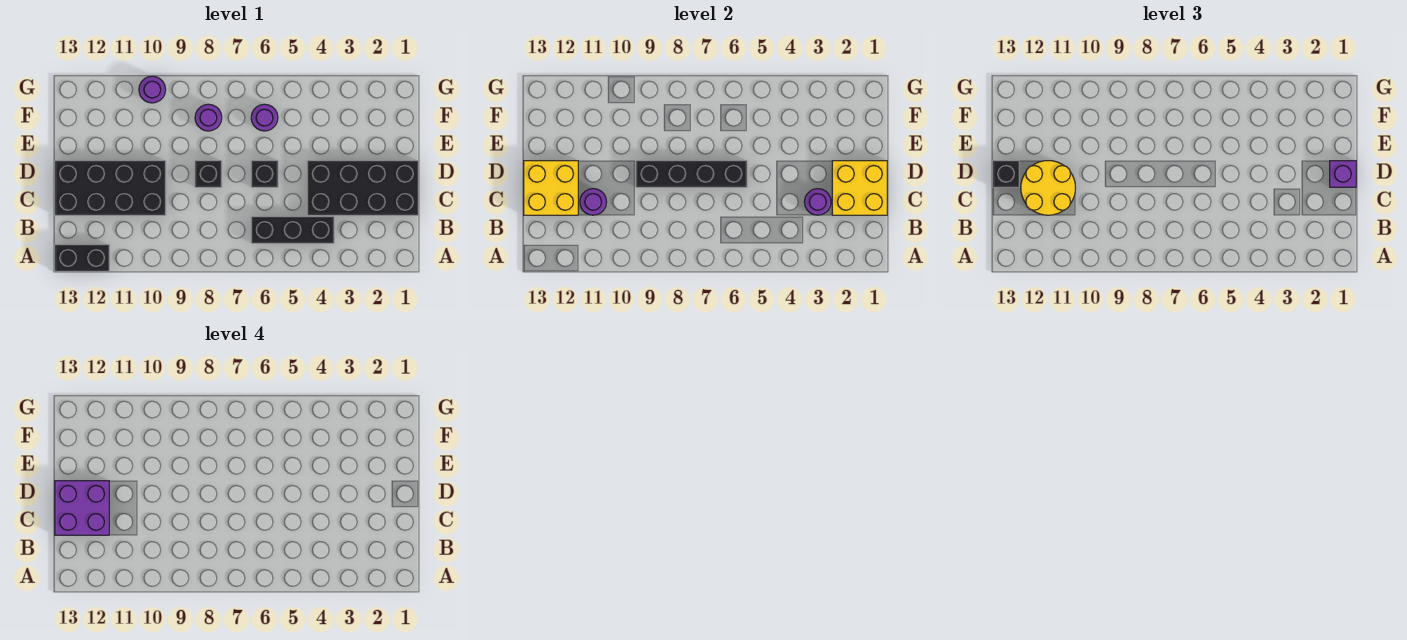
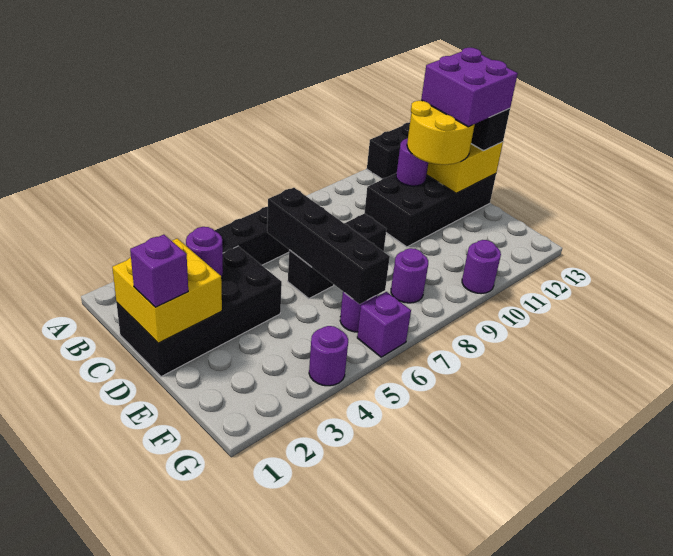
black 1x4 brick [636,161,747,187] -> black 1x4 brick turned to [267,188,390,304]
none -> purple 1x1 round brick [309,326,348,386]
none -> purple 1x1 brick [357,292,411,357]

